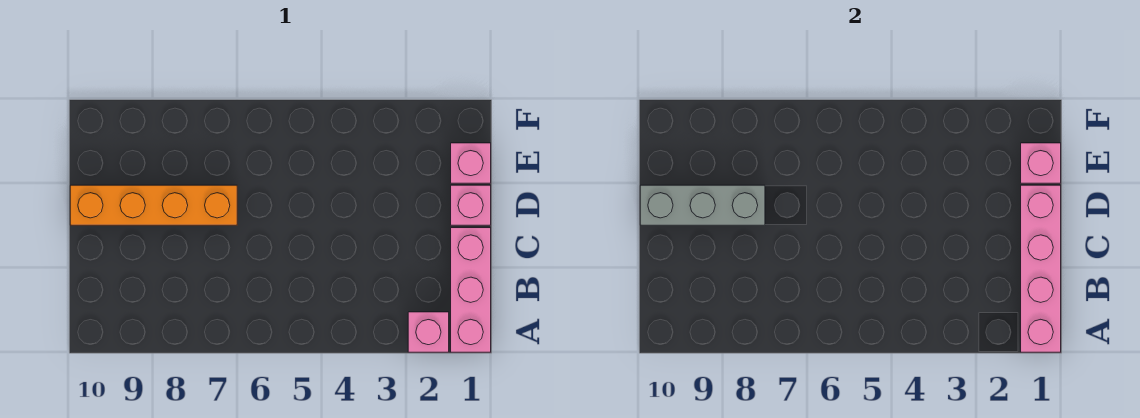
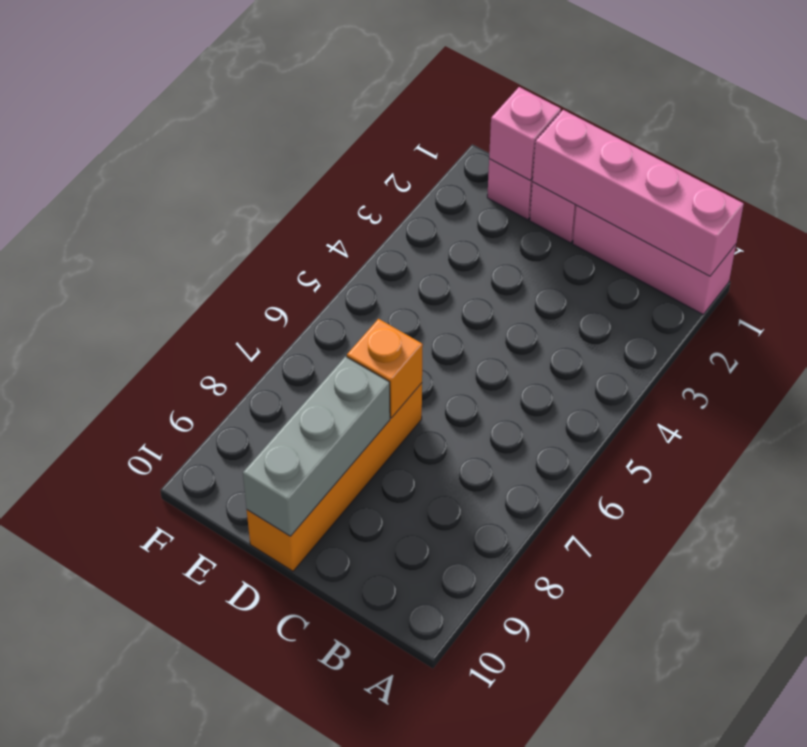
pink 1x1 brick [408,312,449,352] -> none
none -> orange 1x1 brick [347,319,423,418]

